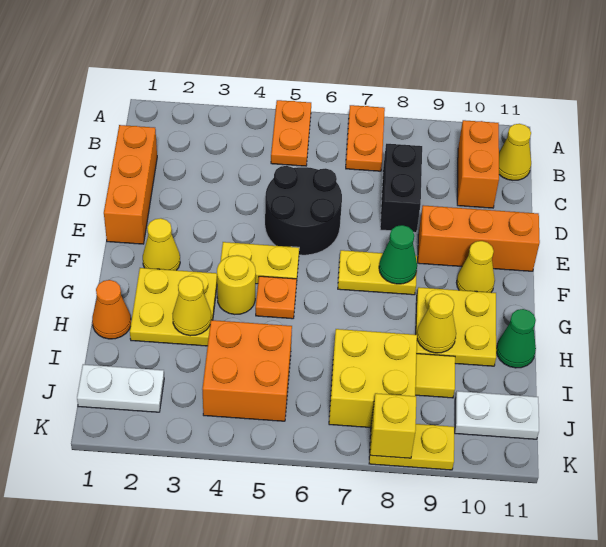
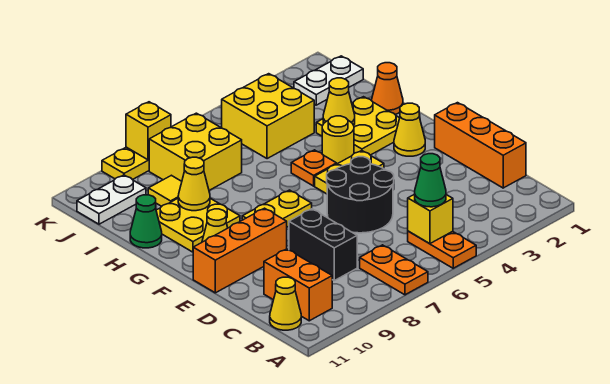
none -> yellow 1x1 brick [408,194,453,244]
green 1x1 cone [379,225,417,284] -> green 1x1 cone moved to [415,154,446,207]
orange 2x2 brick [202,320,292,421] -> yellow 2x2 brick [222,74,314,159]

